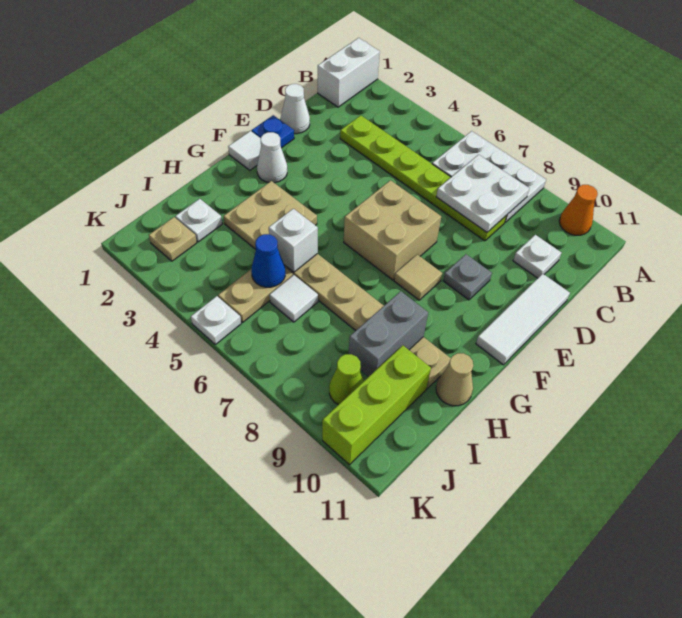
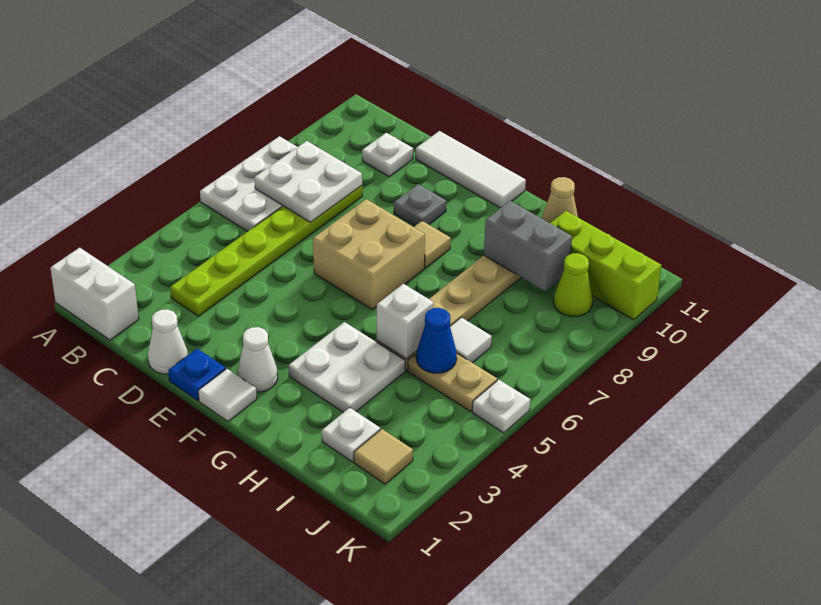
orange 1x1 cone [559,185,598,235] -> none
tan 2x2 plate [224,181,317,249] -> white 2x2 plate [289,322,405,413]
tan 1x1 plate [149,217,197,261] -> tan 1x1 tile [354,429,413,484]

